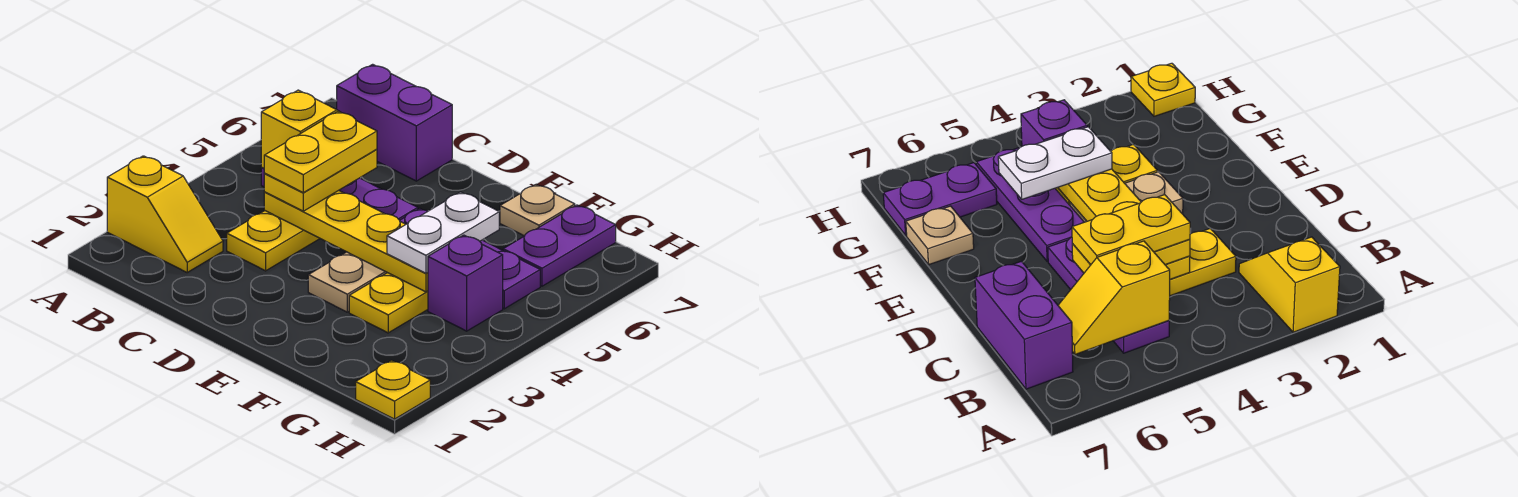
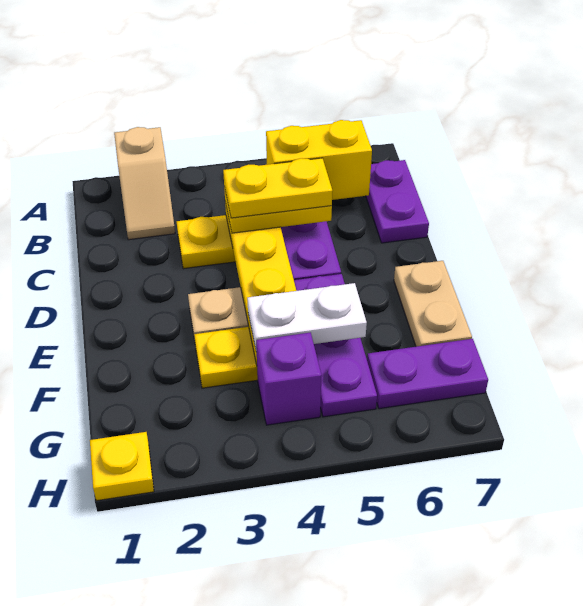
yellow 1x2 slope [107,156,223,272] -> tan 1x2 slope [114,127,175,240]
yellow 1x2 slope [261,90,341,168] -> yellow 1x2 brick [266,120,372,200]
purple 1x2 brick [337,64,452,181] -> purple 1x2 plate [366,160,429,243]
tan 1x1 plate [500,185,575,236] -> tan 1x2 plate [394,261,472,347]

